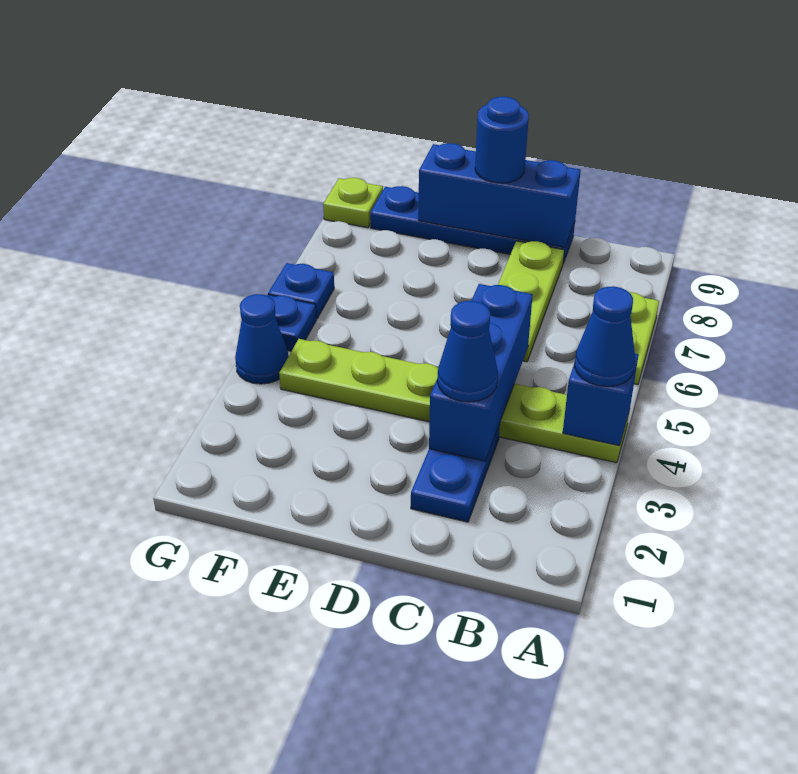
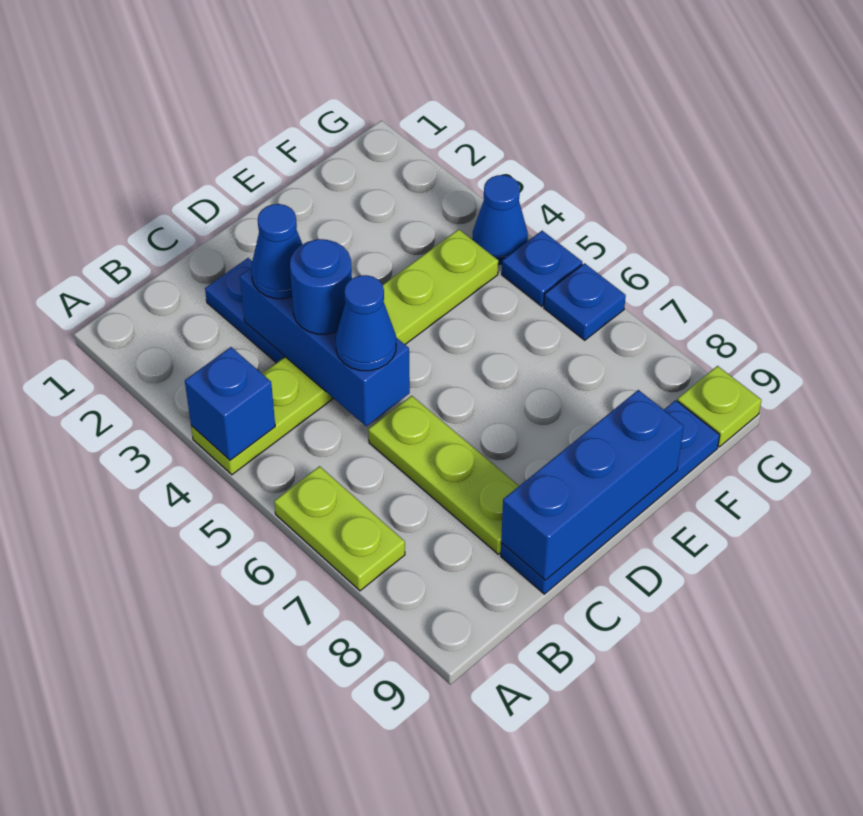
blue 1x1 cone [575,286,635,387] -> blue 1x1 cone moved to [336,275,396,371]
blue 1x1 round brick [475,97,529,183] -> blue 1x1 round brick moved to [290,239,352,334]

